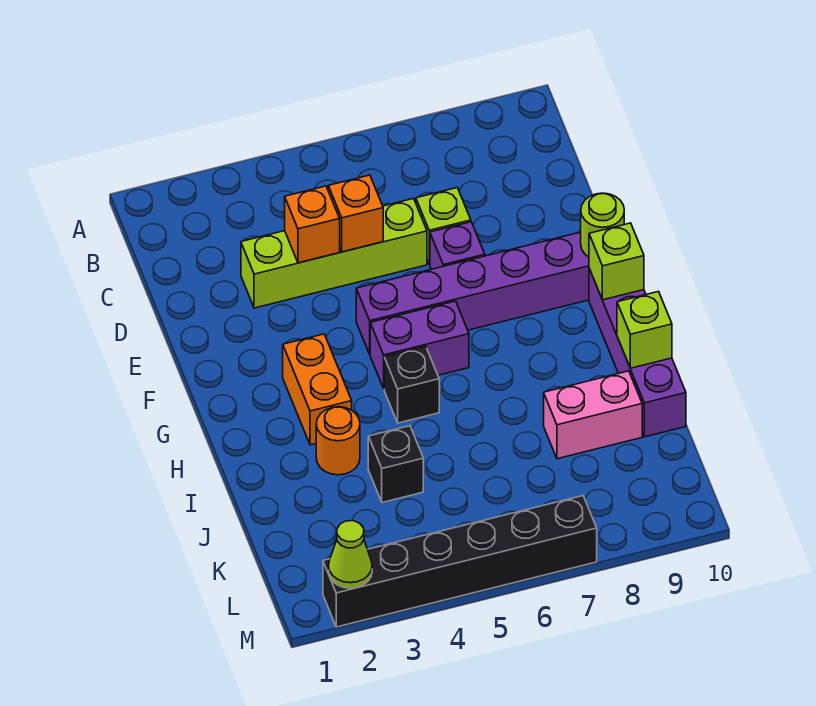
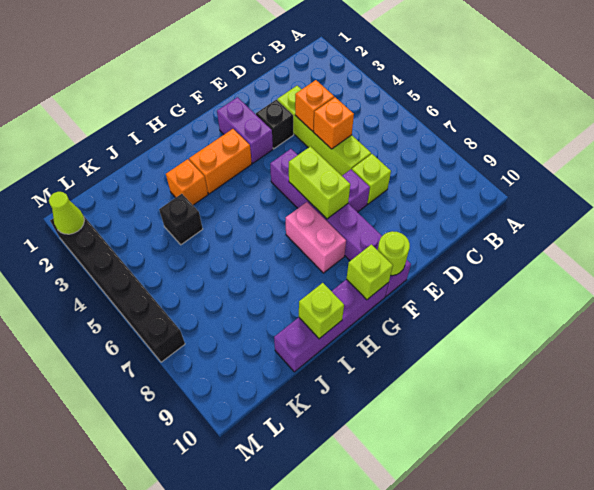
none -> lime 1x2 brick [289,146,350,219]
purple 1x2 brick [370,301,469,388] -> purple 1x2 brick moved to [217,97,273,163]
black 1x1 brick [384,346,439,423] -> black 1x1 brick moved to [256,100,294,149]
orange 1x1 round brick [316,407,360,475] -> orange 1x1 brick [166,159,208,205]
pink 1x2 brick [544,371,642,459] -> pink 1x2 brick moved to [286,202,346,273]

